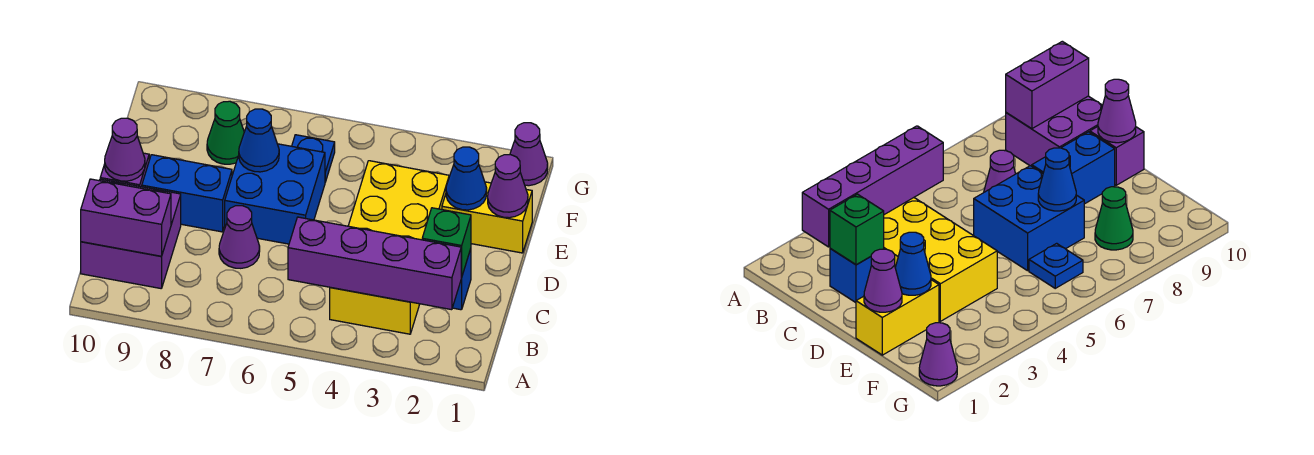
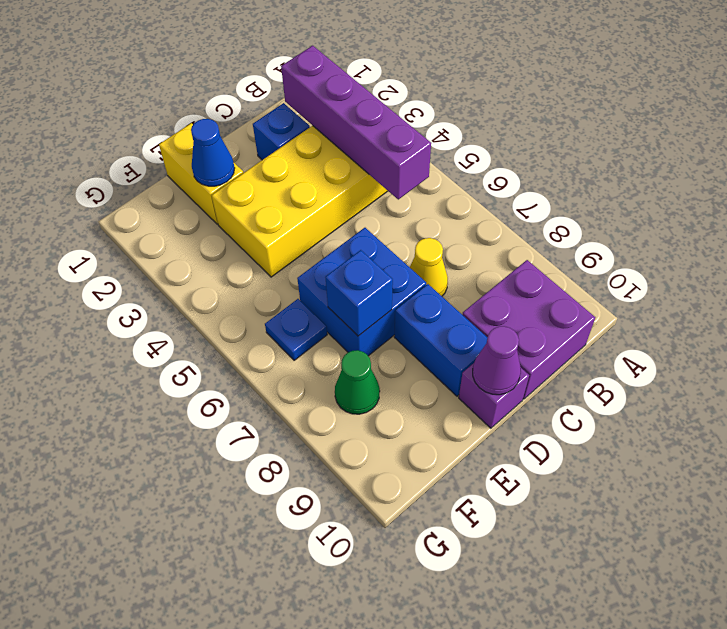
purple 1x2 brick [81,179,171,256] -> none
green 1x1 brick [422,208,471,277] -> none
purple 1x1 cone [219,206,260,268] -> yellow 1x1 cone [410,238,448,296]
purple 1x1 cone [488,155,528,218] -> none
blue 1x1 cone [239,109,279,172] -> blue 1x1 brick [325,250,393,336]
purple 1x1 cone [510,123,548,186] -> none

